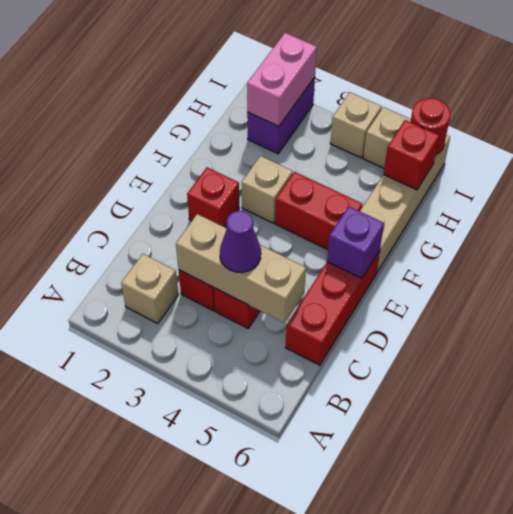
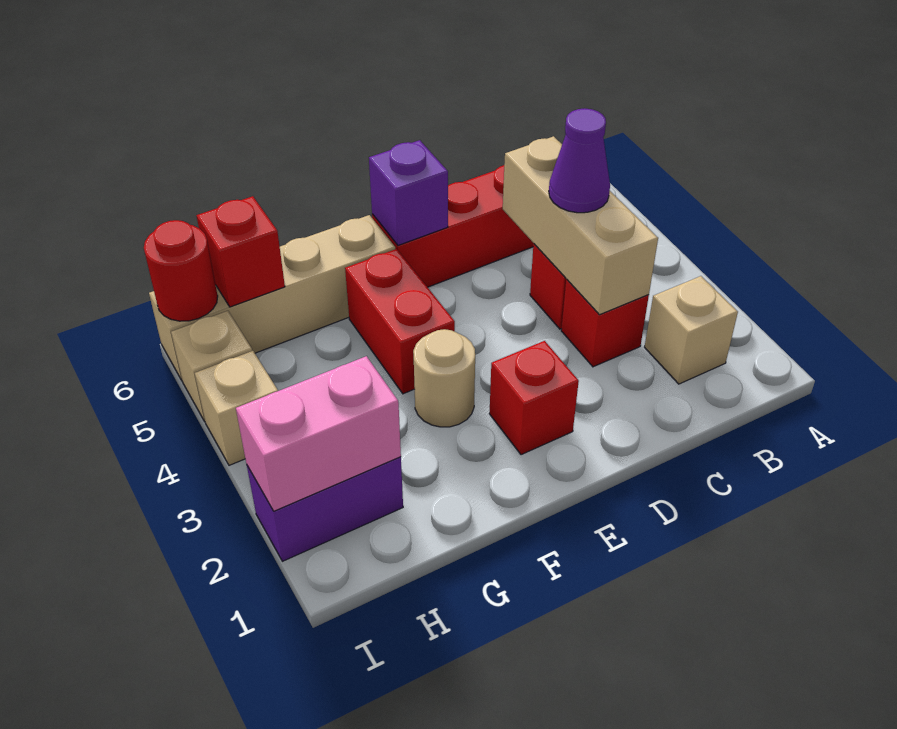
tan 1x1 brick [242,156,293,223] -> tan 1x1 round brick [413,329,475,427]

